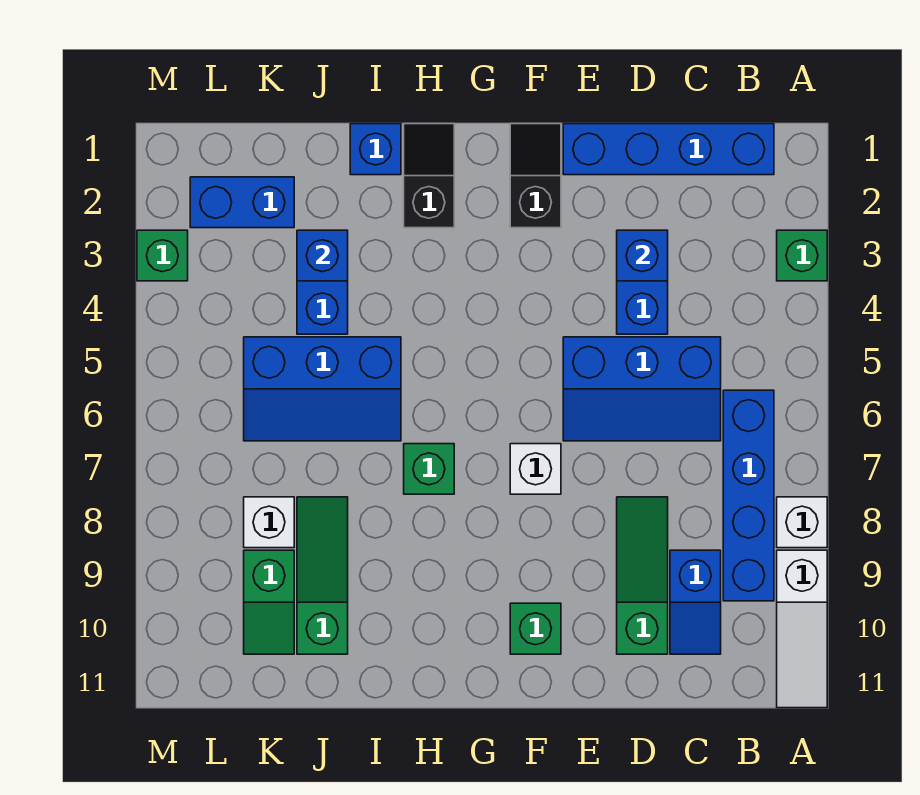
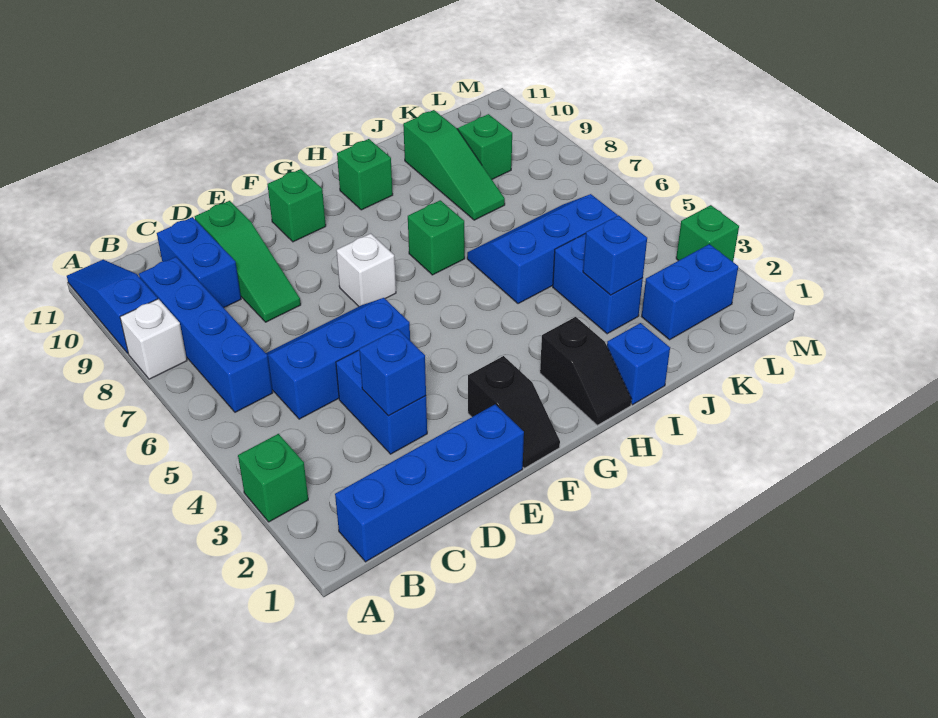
white 1x3 slope [777,550,827,708] -> blue 1x3 slope [67,260,158,353]
blue 1x2 slope [670,550,721,654] -> blue 1x2 brick [157,217,241,308]
none -> green 1x1 brick [337,139,393,210]
white 1x1 brick [244,497,294,548] -> none

